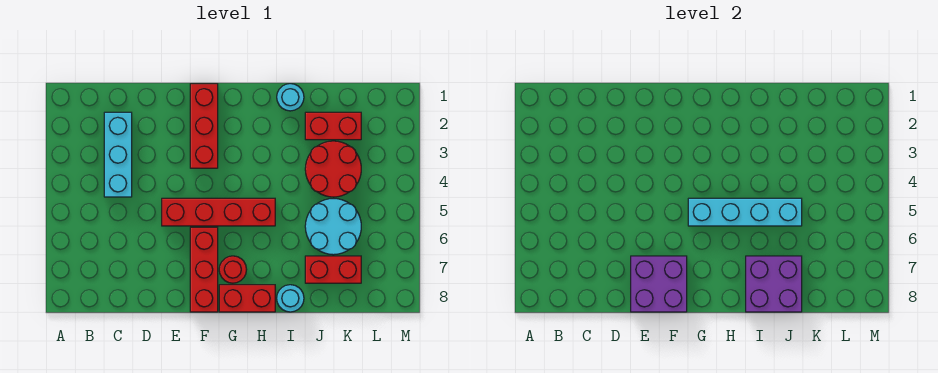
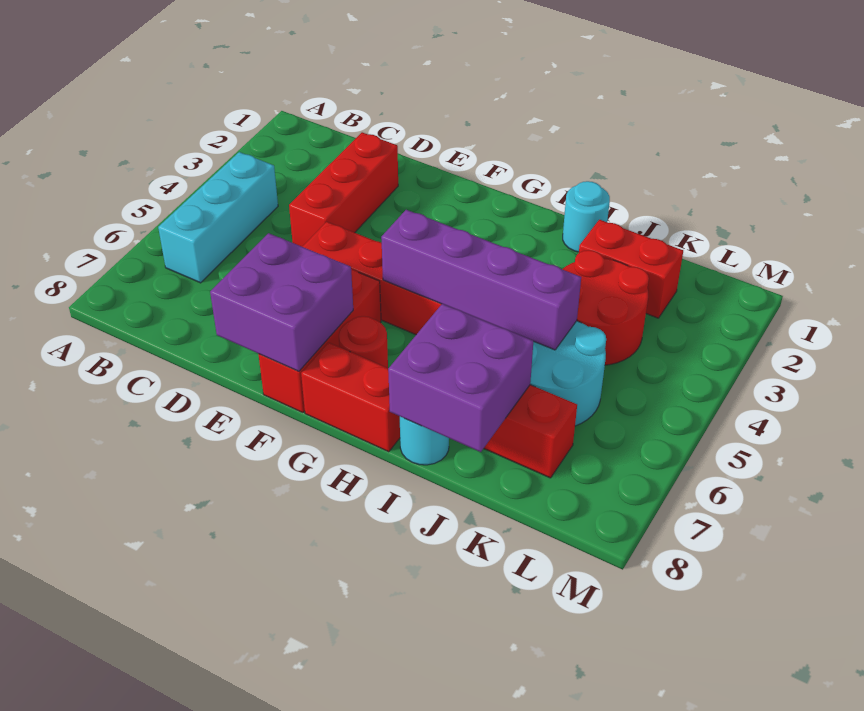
cyan 1x3 brick [104,112,132,197] -> cyan 1x3 brick moved to [158,152,278,283]
red 1x3 brick [190,84,218,168] -> red 1x3 brick moved to [289,132,398,247]
cyan 1x4 brick [688,198,802,226] -> purple 1x4 brick [381,210,581,350]

